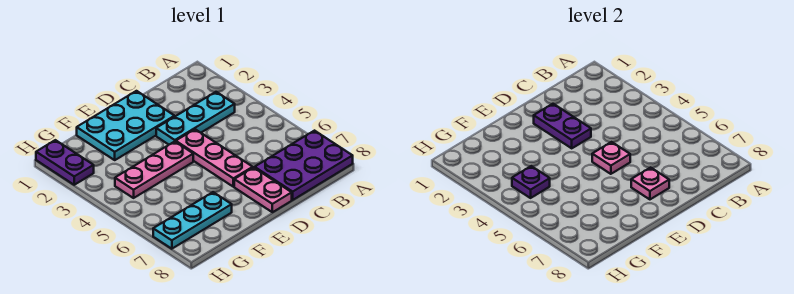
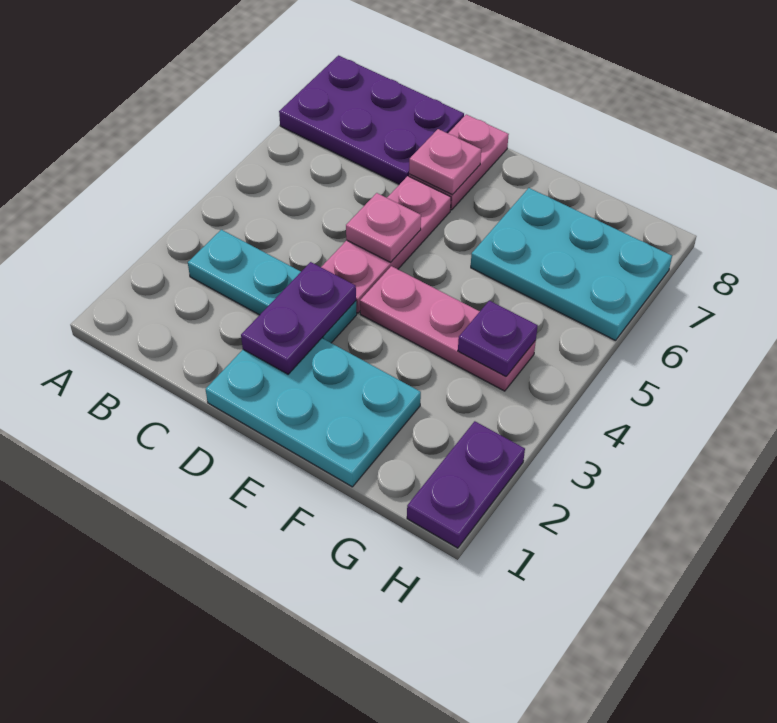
cyan 1x3 plate [153,192,232,249] -> cyan 2x3 plate [471,188,672,341]

